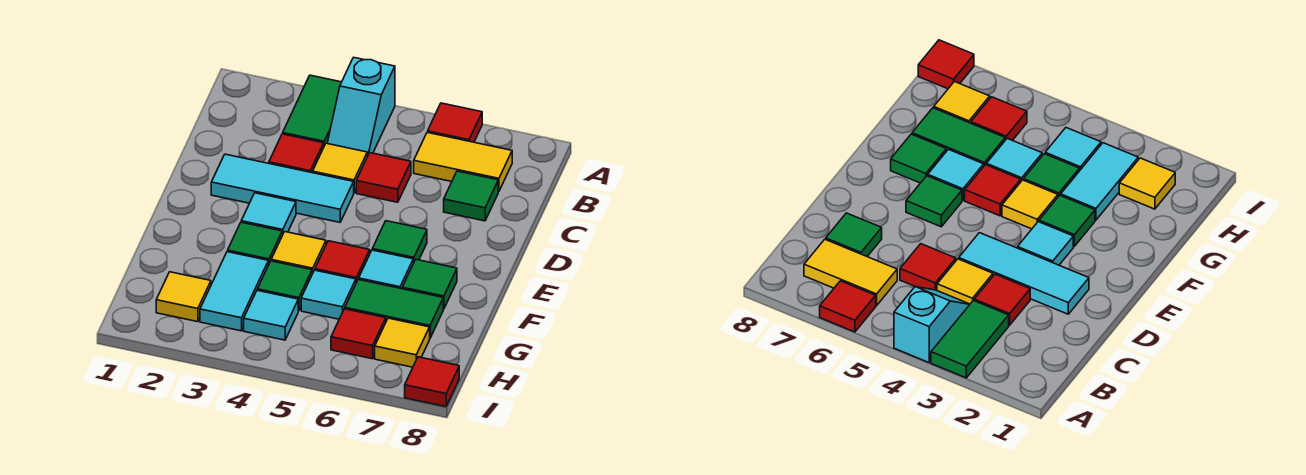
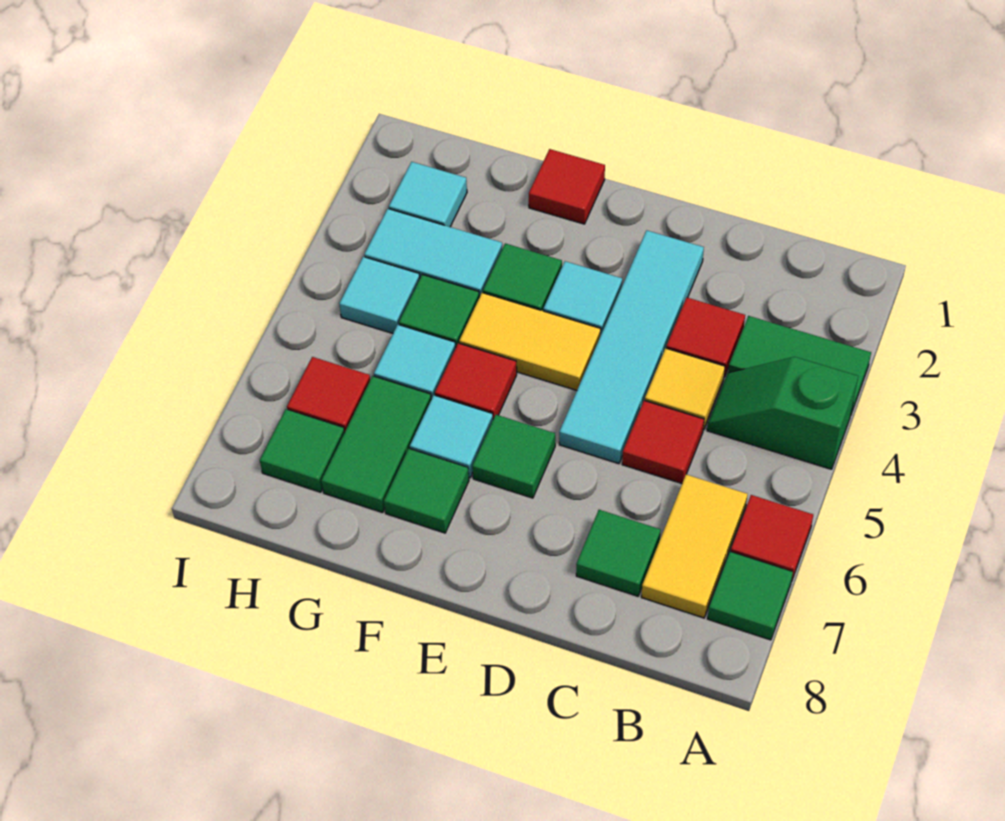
cyan 1x2 slope [327,57,395,156] -> green 1x2 slope [707,357,858,469]
none -> green 1x1 tile [707,552,793,640]
cyan 1x3 tile [211,154,354,222] -> cyan 1x4 tile [559,230,704,464]
yellow 1x1 tile [271,232,326,274] -> yellow 1x2 tile [459,293,601,390]
yellow 1x1 tile [156,272,211,322] -> cyan 1x1 tile [389,162,467,227]
yellow 1x1 tile [375,318,430,367] -> green 1x1 tile [260,409,345,492]
red 1x1 tile [405,357,459,407] -> red 1x1 tile moved to [529,149,605,224]

